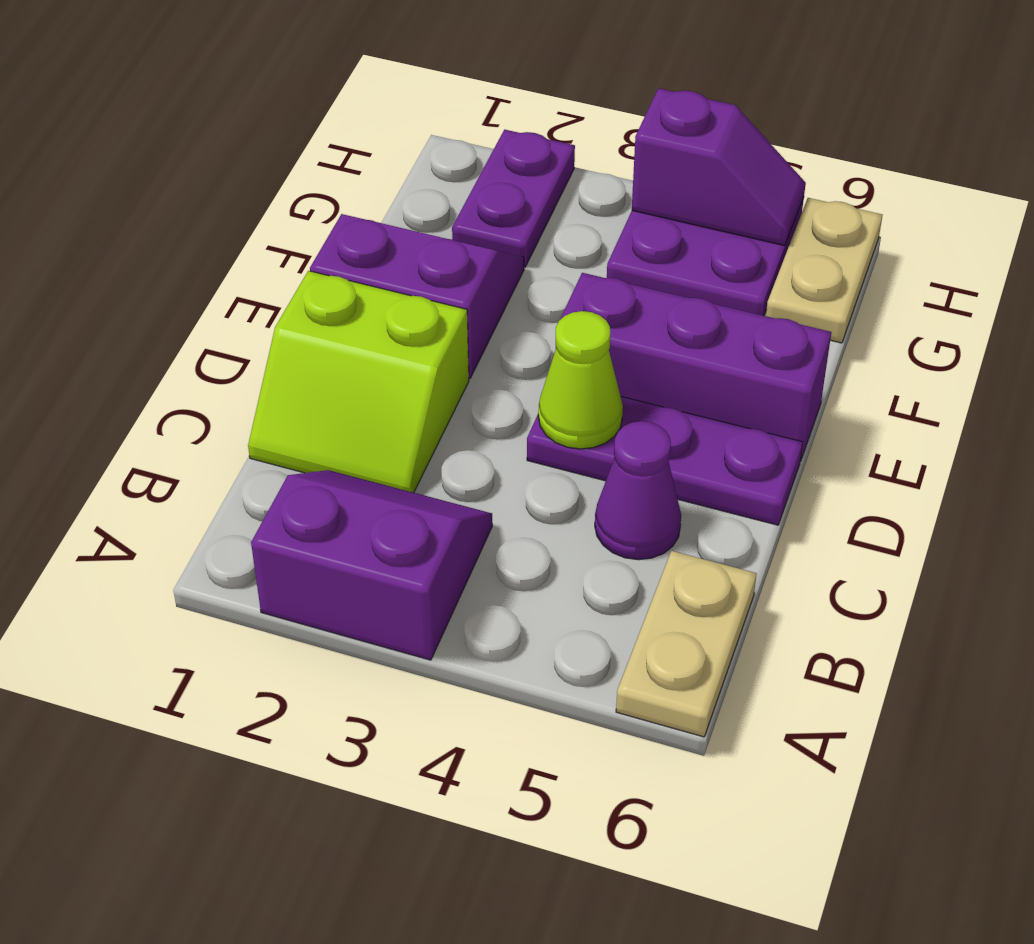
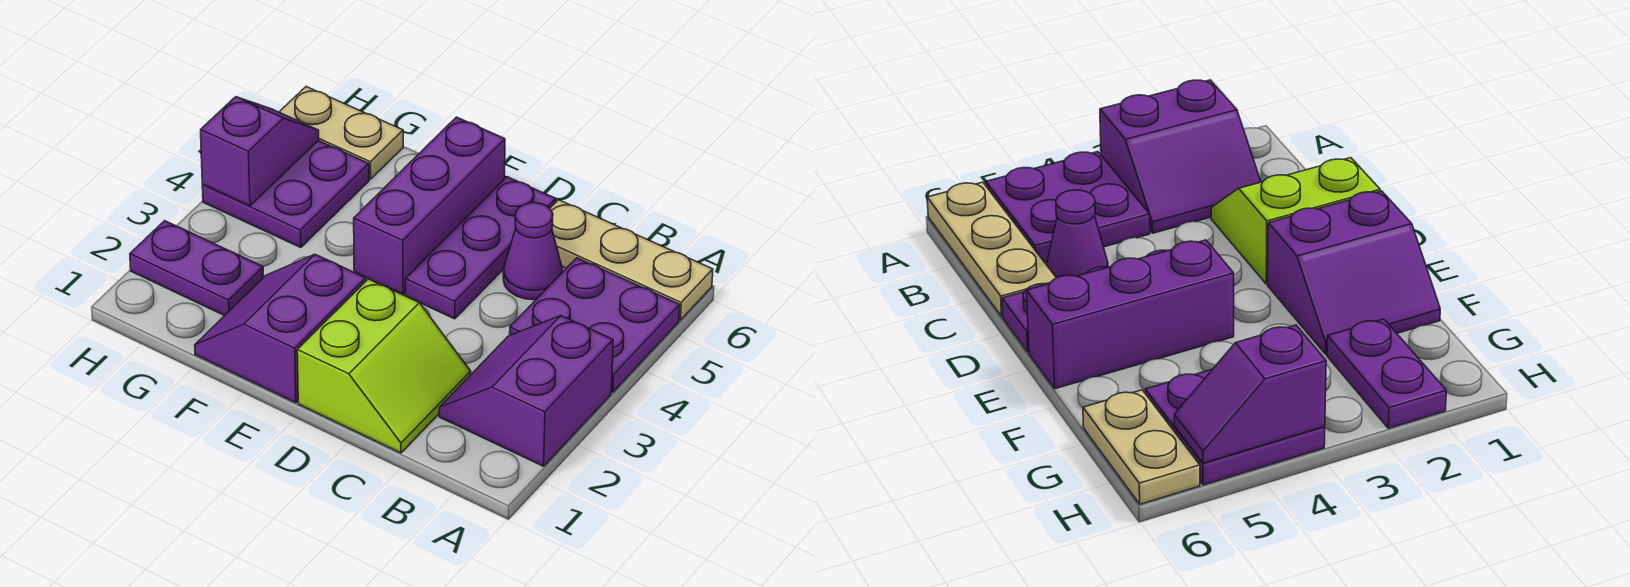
none -> purple 2x2 plate [510,258,680,392]
tan 1x2 plate [616,551,757,737] -> tan 1x3 plate [550,200,713,320]
lime 1x1 cone [538,311,623,449] -> none

